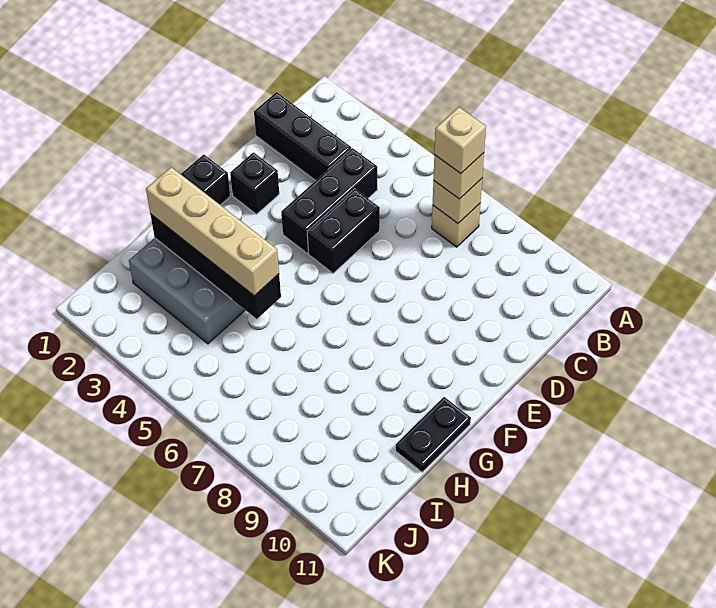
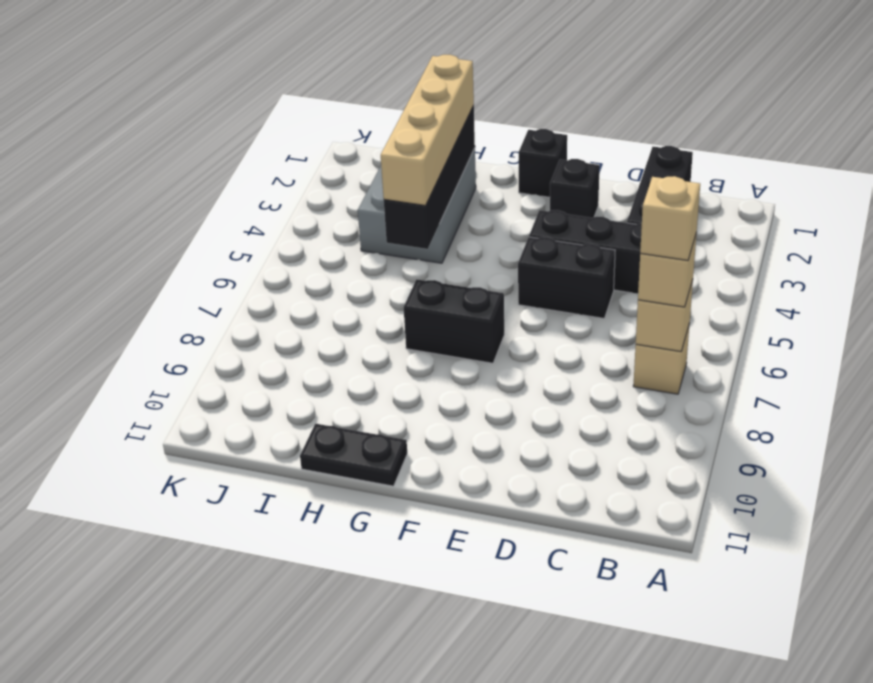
none -> black 1x2 brick [404,279,504,363]

